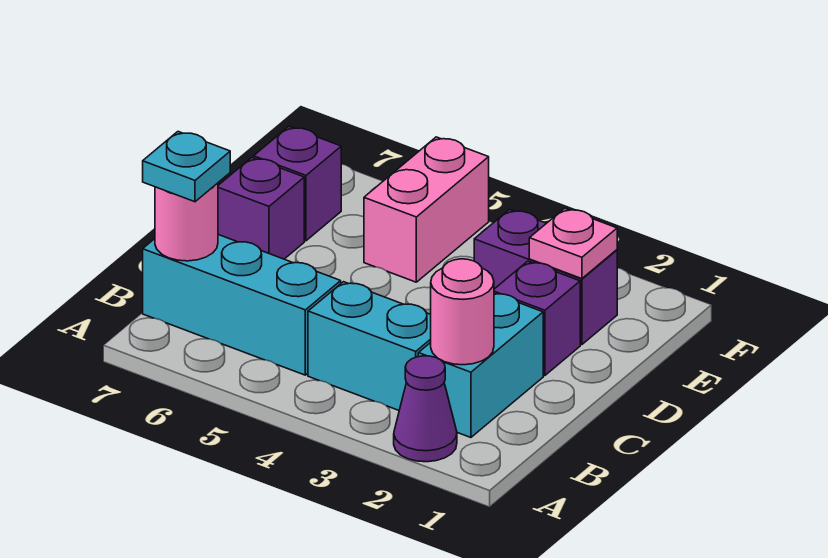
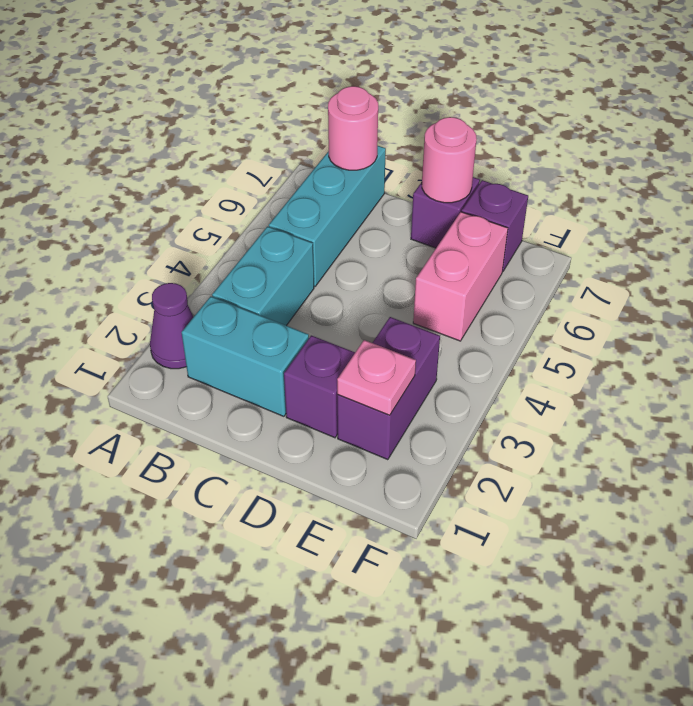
pink 1x1 round brick [431,259,494,365] -> pink 1x1 round brick moved to [422,117,477,203]
cyan 1x1 plate [143,132,230,202] -> none
pink 1x2 brick [364,137,489,282] -> pink 1x2 brick turned to [413,212,508,341]

